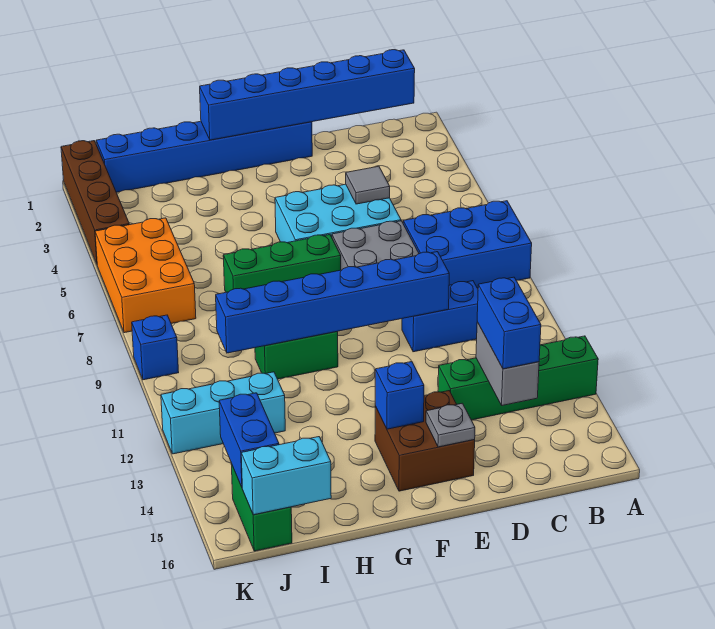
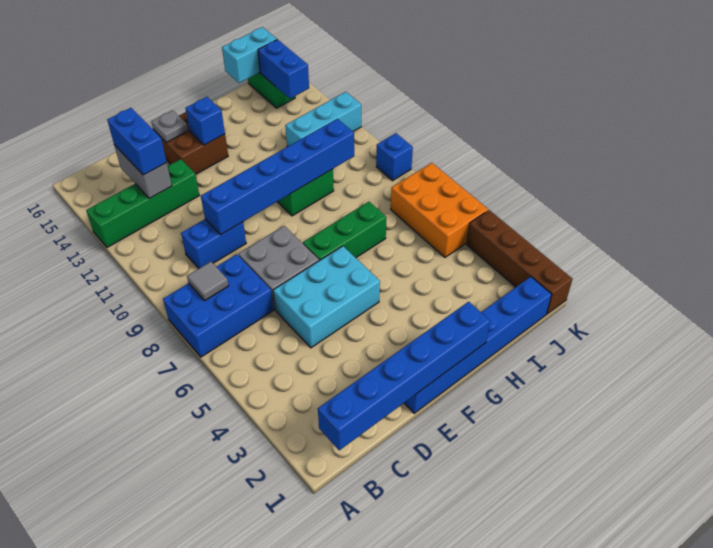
grey 1x1 tile [346,166,390,204] -> grey 1x1 tile moved to [187,262,229,300]

